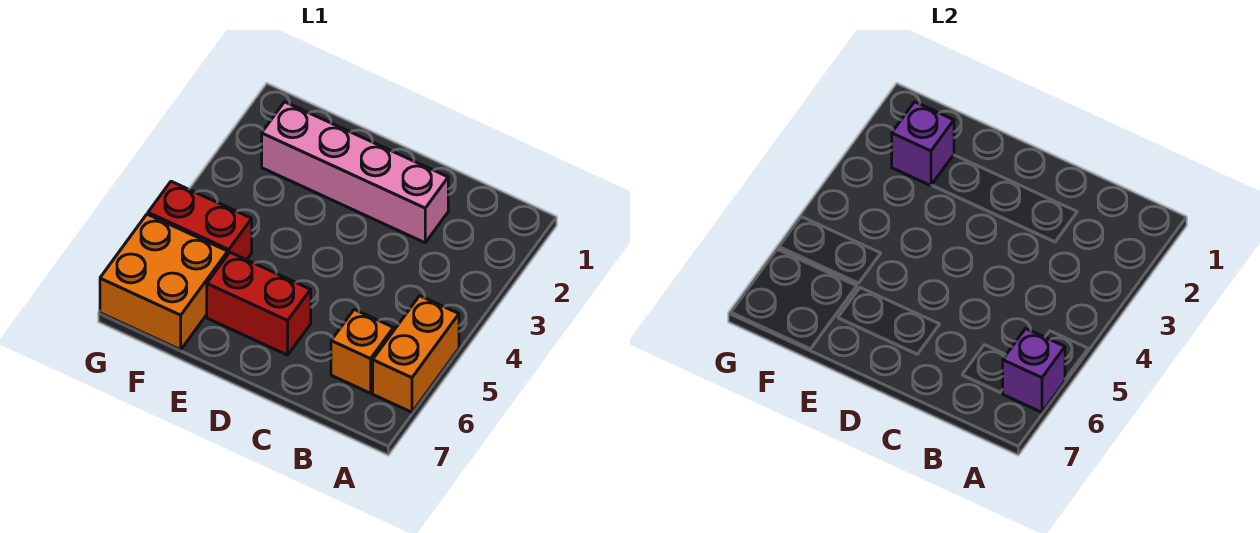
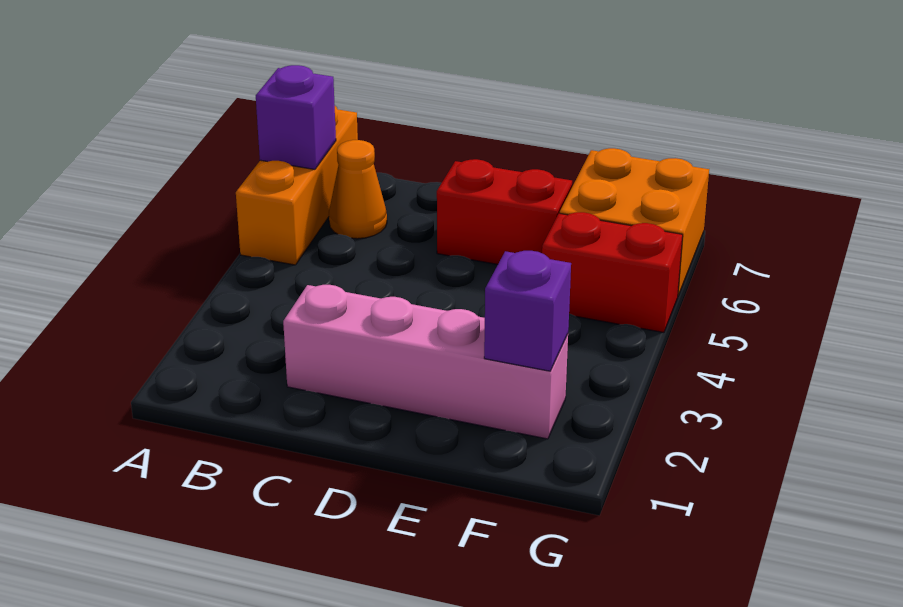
orange 1x2 brick [373,296,459,412] -> orange 1x3 brick [236,106,358,265]
orange 1x1 brick [331,310,394,393] -> orange 1x1 cone [329,140,387,239]

